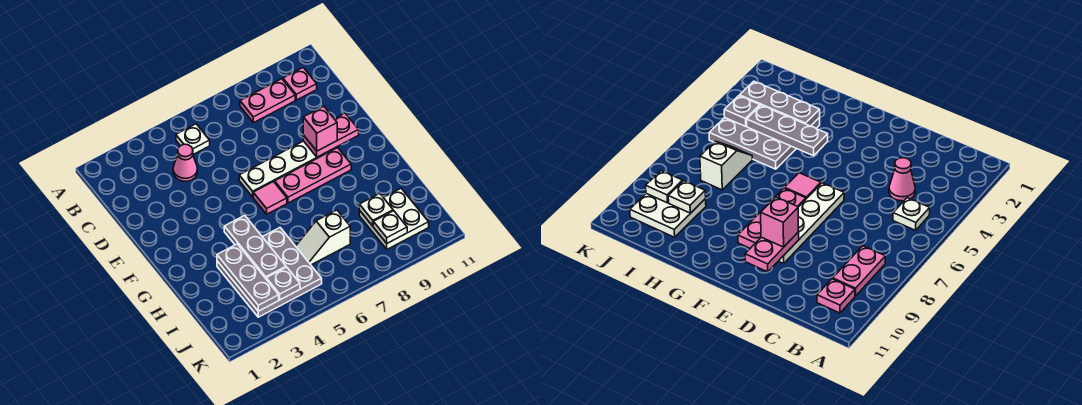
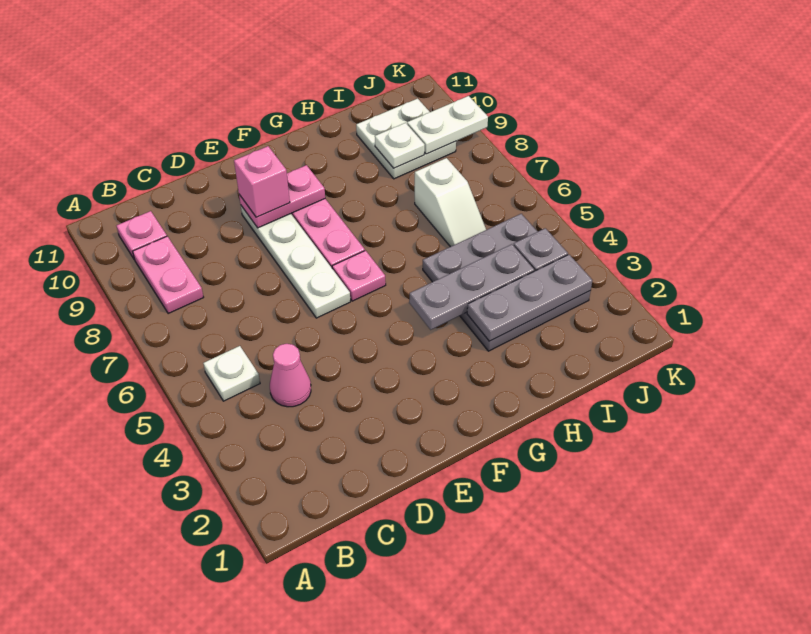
pink 1x2 plate [303,113,359,157] -> pink 1x2 plate turned to [239,165,325,228]
pink 1x1 tile [253,182,287,214] -> pink 1x1 plate [332,251,386,301]
white 1x1 plate [373,211,407,243] -> white 1x2 plate [407,96,488,154]

